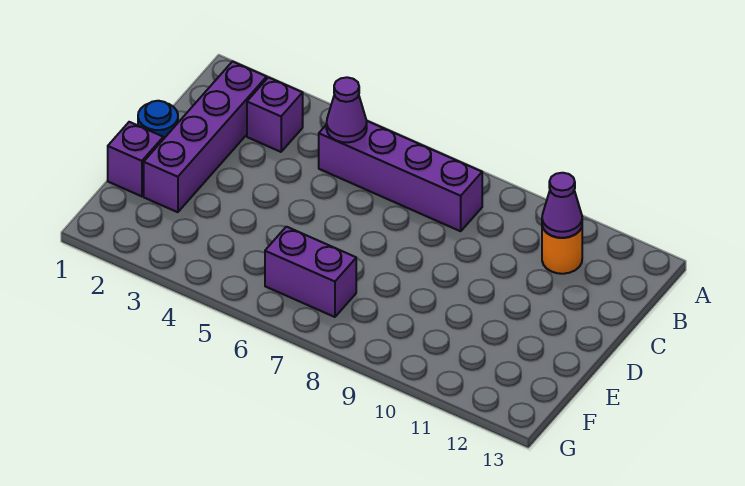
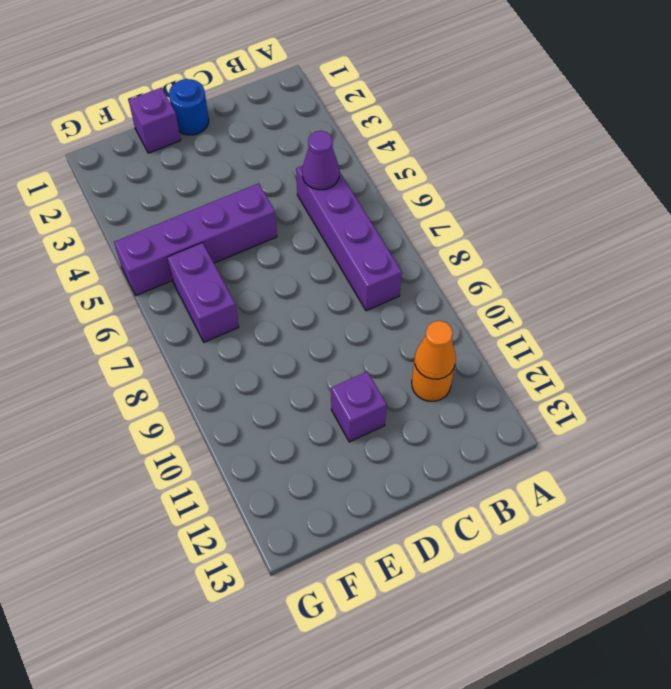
purple 1x4 brick [144,62,267,212] -> purple 1x4 brick moved to [114,183,277,296]
purple 1x1 brick [247,77,303,152] -> purple 1x1 brick moved to [331,371,387,442]
purple 1x1 cone [542,173,582,238] -> orange 1x1 cone [415,321,456,379]

